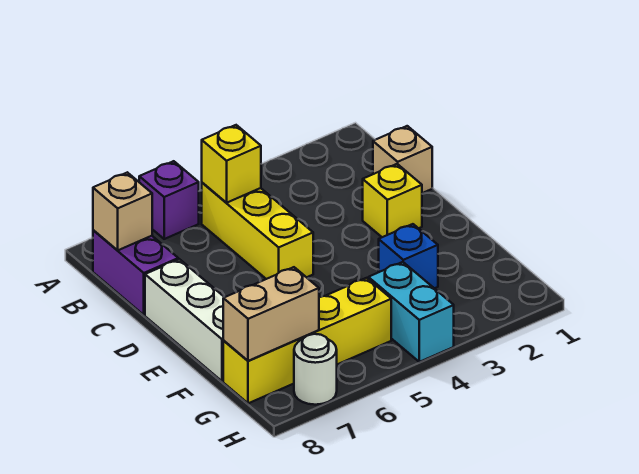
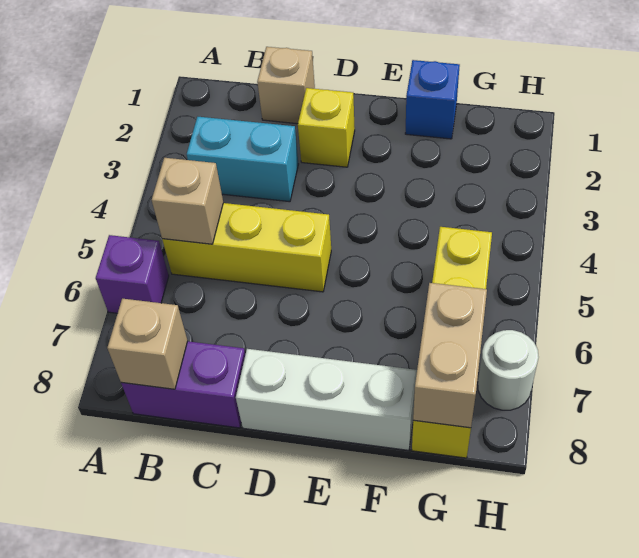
yellow 1x1 brick [202,125,261,203] -> tan 1x1 brick [152,158,223,244]
blue 1x1 brick [379,224,438,288] -> blue 1x1 brick moved to [405,60,460,139]
cyan 1x2 brick [368,262,454,362] -> cyan 1x2 brick moved to [187,117,298,202]

